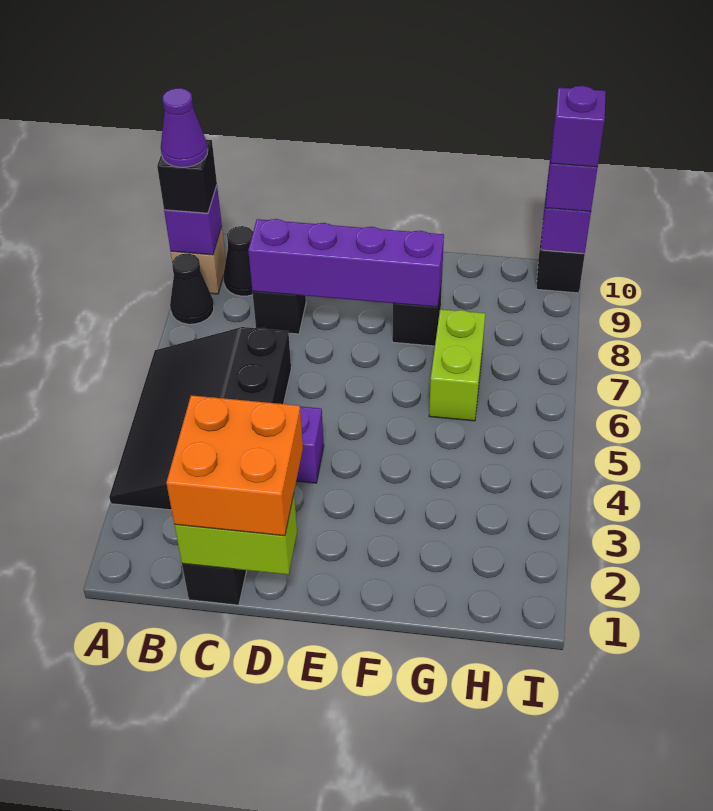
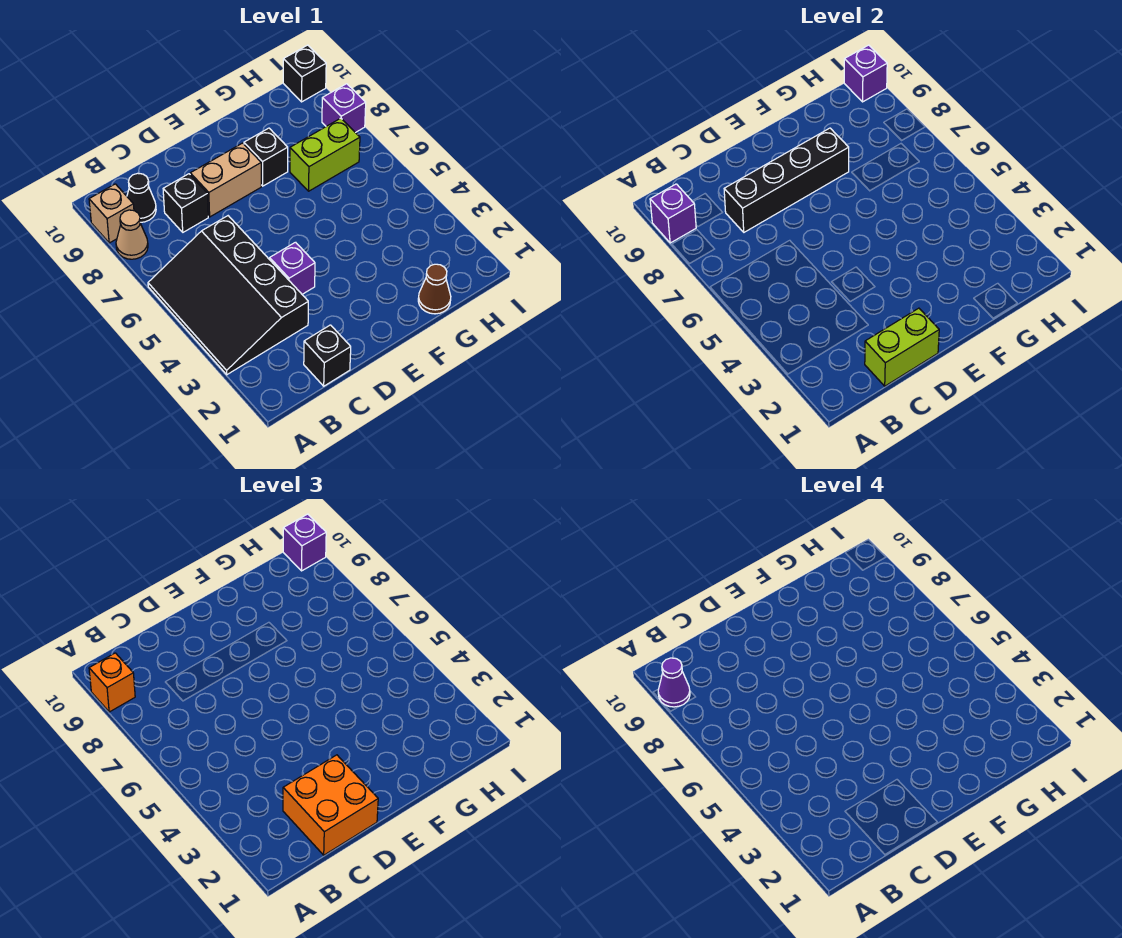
black 1x1 cone [170,253,214,324] -> tan 1x1 cone [116,210,148,259]
black 1x1 brick [157,140,217,213] -> orange 1x1 brick [89,653,135,712]
purple 1x4 brick [248,219,444,307] -> black 1x4 brick [724,128,849,232]
none -> tan 1x2 brick [190,143,261,217]
none -> brown 1x1 cone [418,264,451,314]
lime 1x2 brick [429,309,485,421] -> lime 1x2 brick turned to [290,118,360,191]
purple 1x1 brick [551,86,606,167] -> purple 1x1 brick moved to [322,84,366,133]

